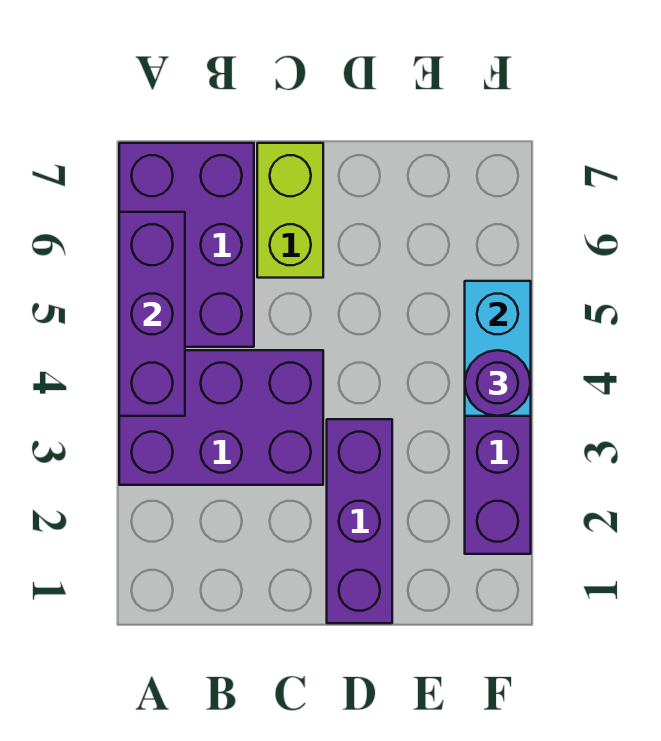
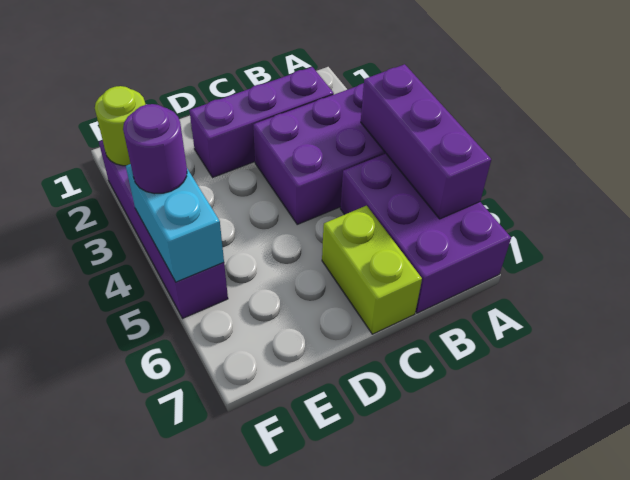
purple 1x3 brick [327,419,392,623] -> purple 1x3 brick turned to [189,67,334,177]
none -> lime 1x1 round brick [95,86,145,166]

